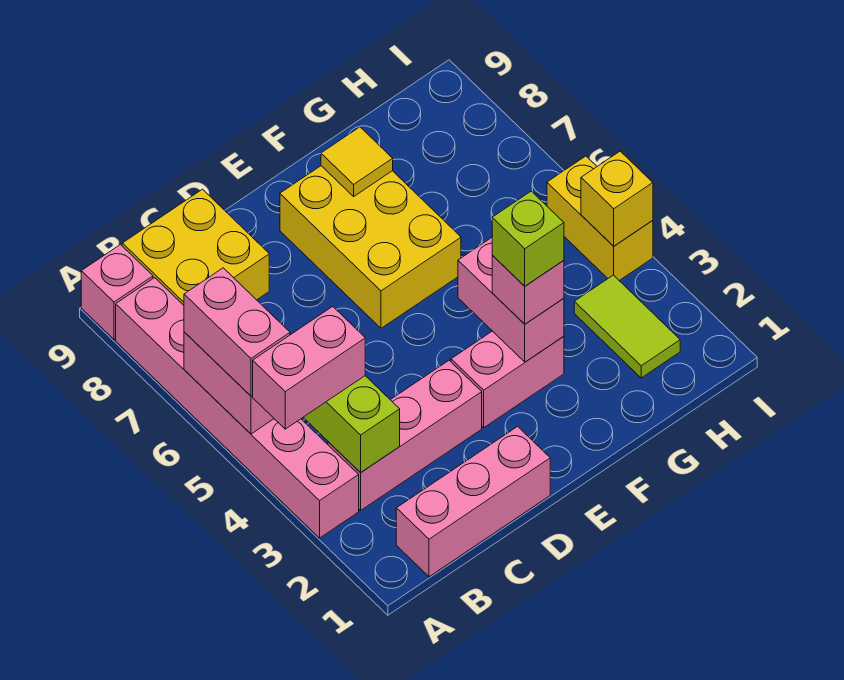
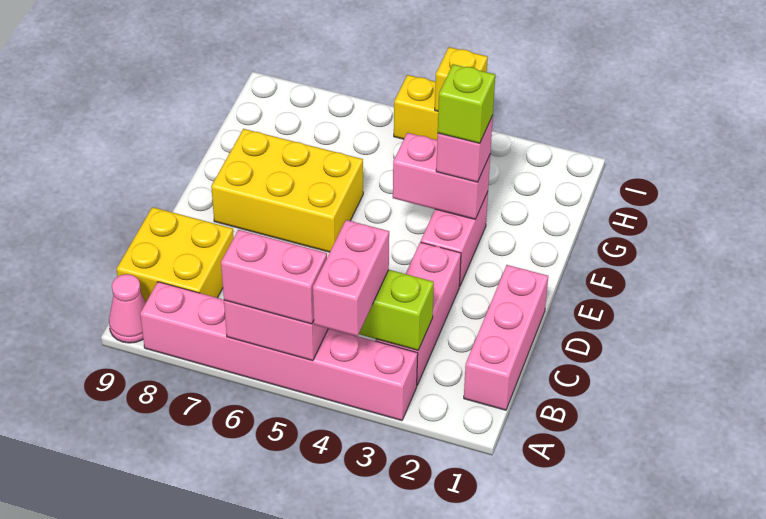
pink 1x1 brick [81,245,153,339] -> pink 1x1 cone [109,274,146,343]
yellow 1x1 tile [321,127,393,196] -> none
lime 1x2 tile [574,275,680,378] -> none

